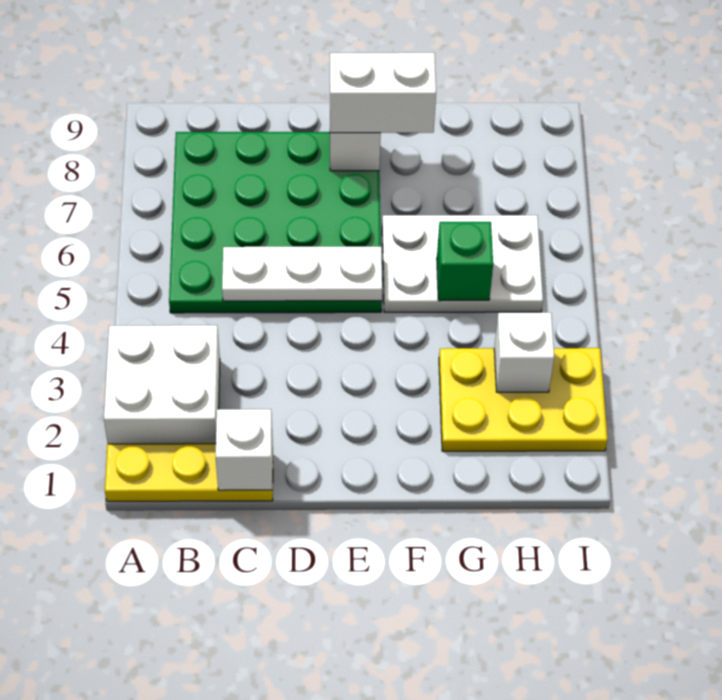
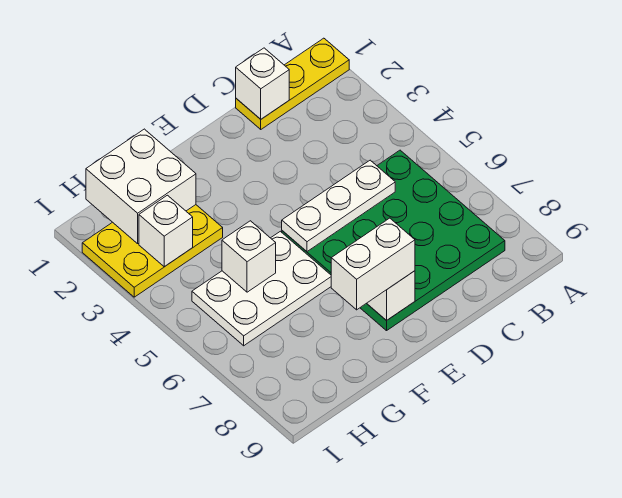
white 2x2 brick [104,325,220,444] -> white 2x2 brick moved to [86,129,196,244]
green 1x1 brick [437,222,493,301] -> white 1x1 brick [222,221,276,292]

